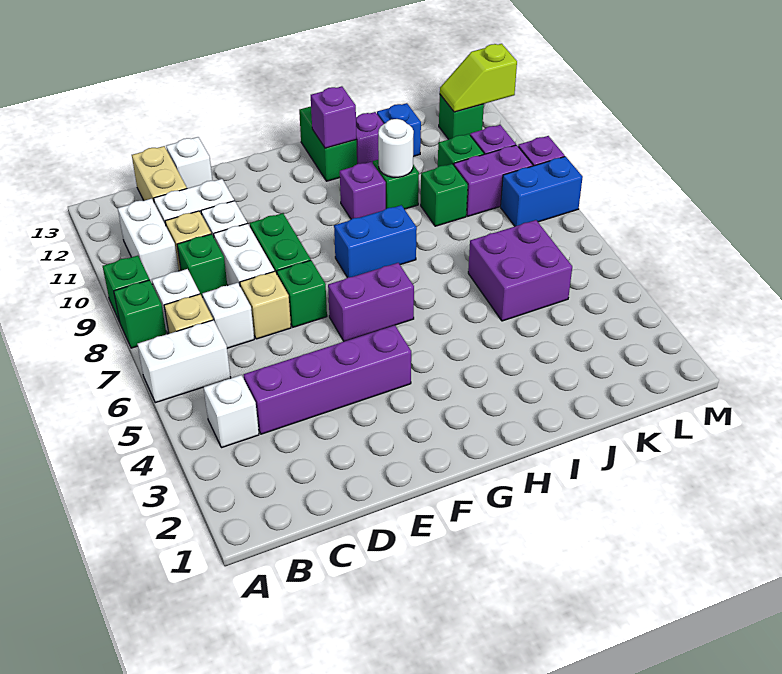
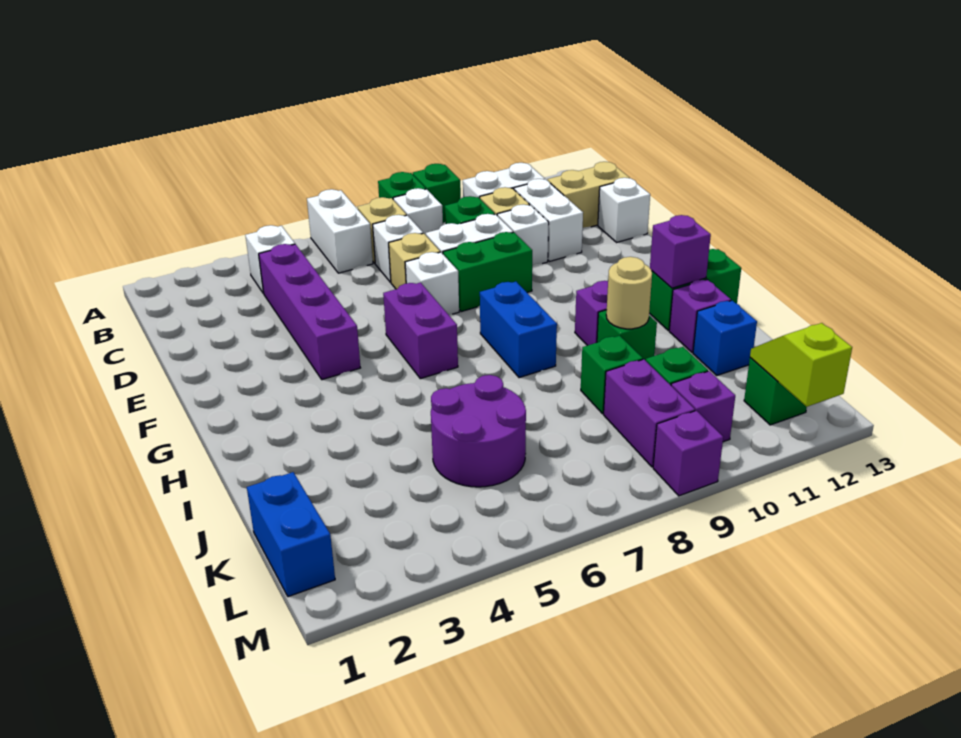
green 1x1 brick [277,260,327,327] -> white 1x1 brick [405,252,459,315]
white 1x1 round brick [378,119,414,177] -> tan 1x1 round brick [606,257,652,329]
purple 2x2 brick [468,220,572,321] -> purple 2x2 round brick [431,375,526,487]
blue 1x2 brick [501,156,583,226] -> blue 1x2 brick moved to [247,472,335,597]

